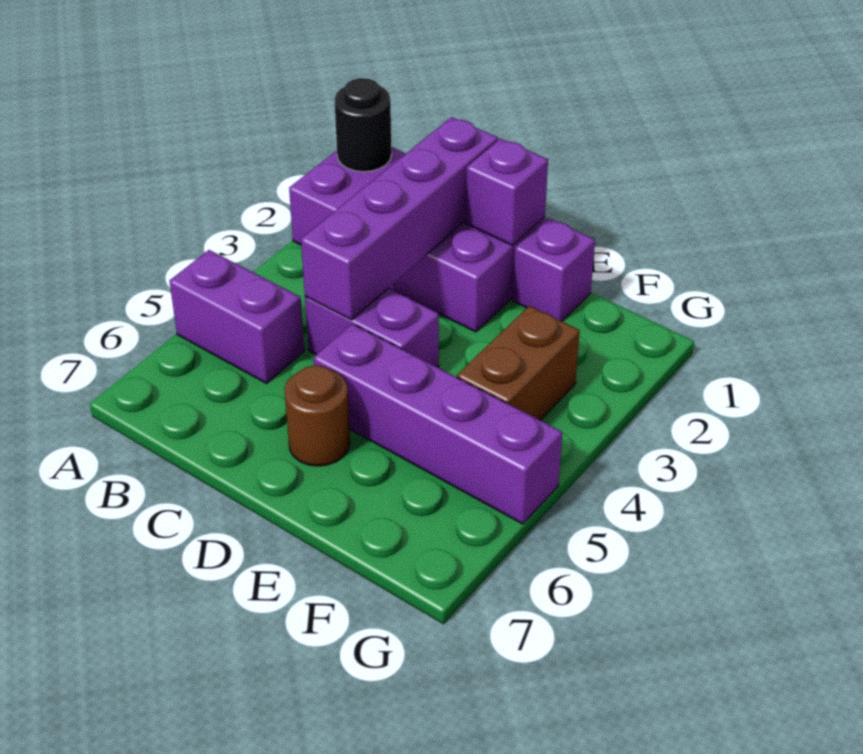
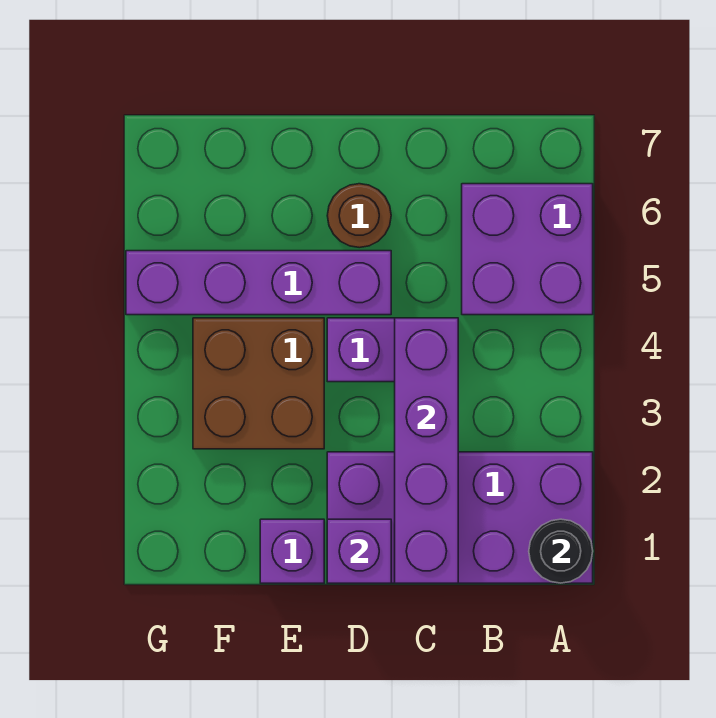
purple 1x2 brick [170,250,304,383] -> purple 2x2 brick [462,184,593,315]
brown 1x2 brick [457,306,580,420] -> brown 2x2 brick [193,318,324,449]

